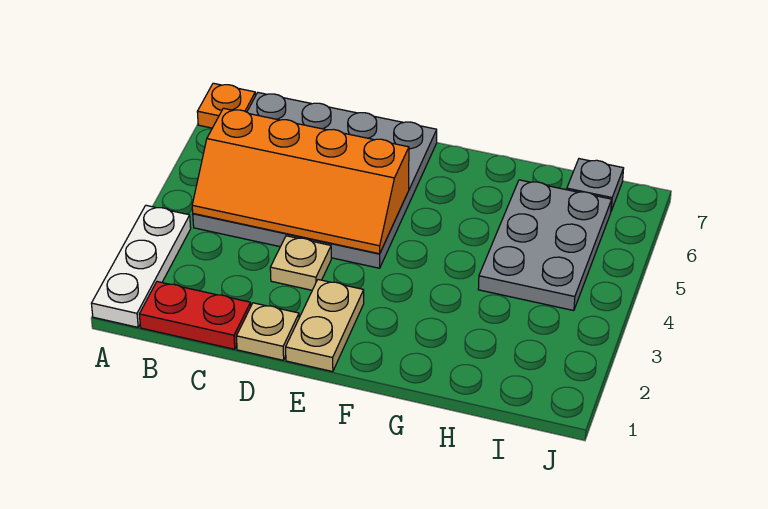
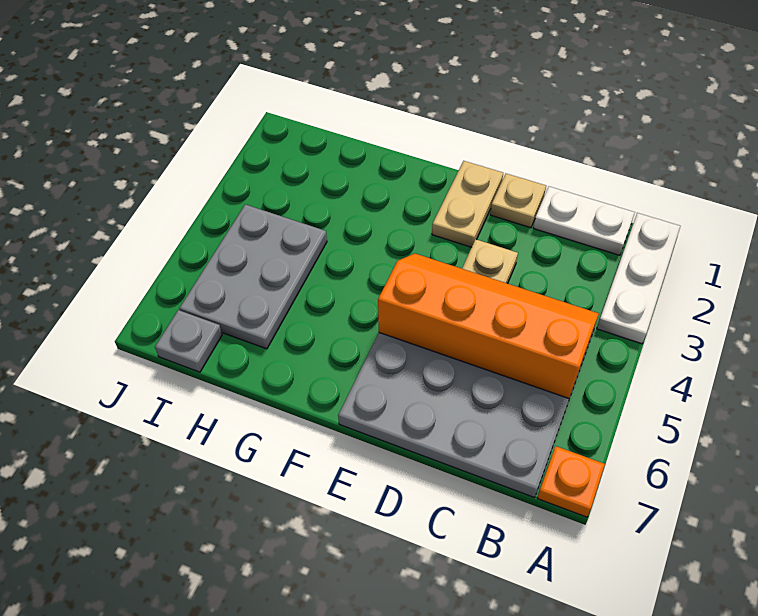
red 1x2 plate [139,282,251,349] -> white 1x2 plate [533,187,635,255]

